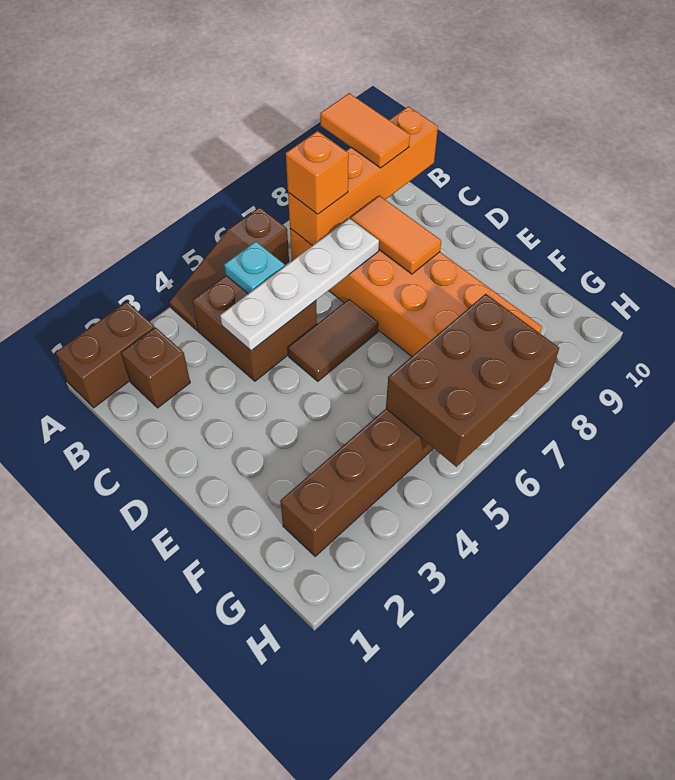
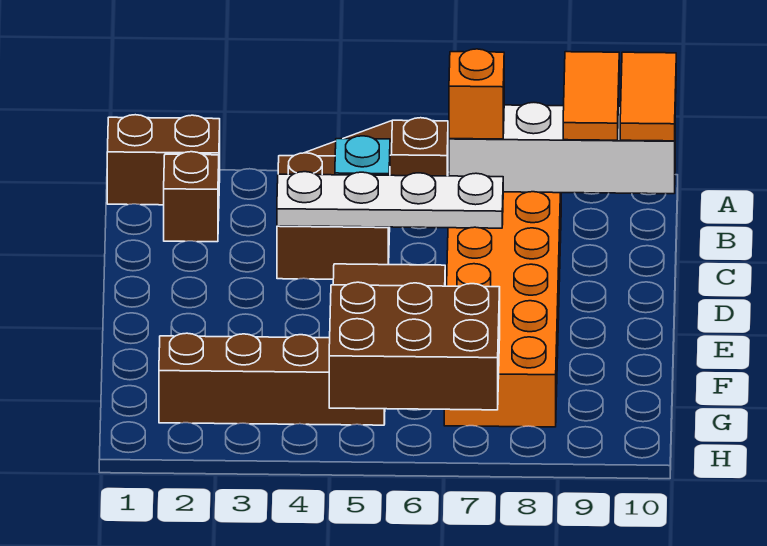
orange 1x4 brick [288,106,438,246] -> white 1x4 brick [449,103,675,194]
orange 1x2 tile [351,196,441,274] -> orange 1x2 tile moved to [620,52,676,141]

